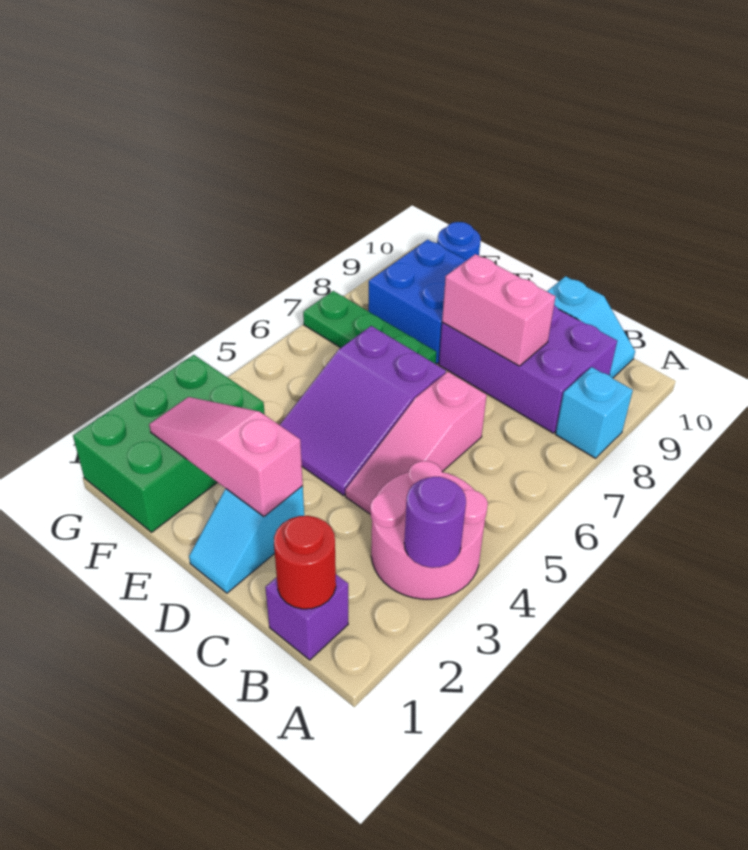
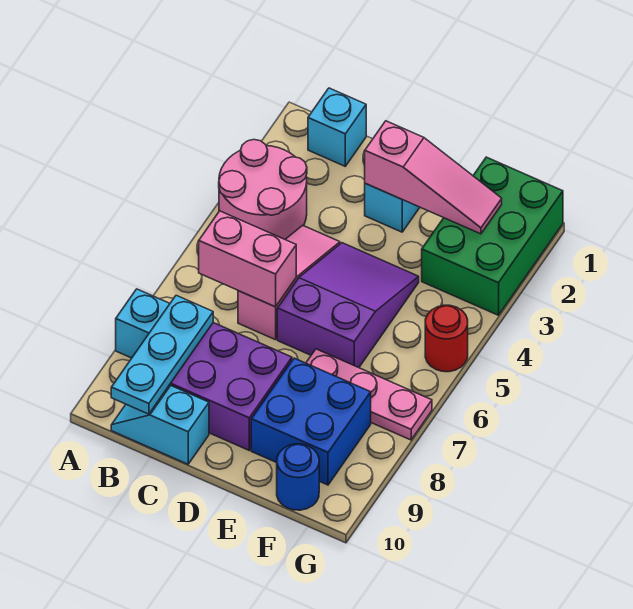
purple 1x1 round brick [404,477,466,568] -> none
purple 1x1 brick [265,575,348,660] -> cyan 1x1 brick [308,88,366,166]
red 1x1 round brick [274,516,336,609] -> red 1x1 round brick moved to [425,305,468,372]
none -> cyan 1x3 plate [111,295,213,414]
pink 1x2 brick [442,254,555,366] -> pink 1x2 brick moved to [199,211,296,307]
green 1x3 plate [303,291,437,364] -> pink 1x3 plate [306,349,432,440]

